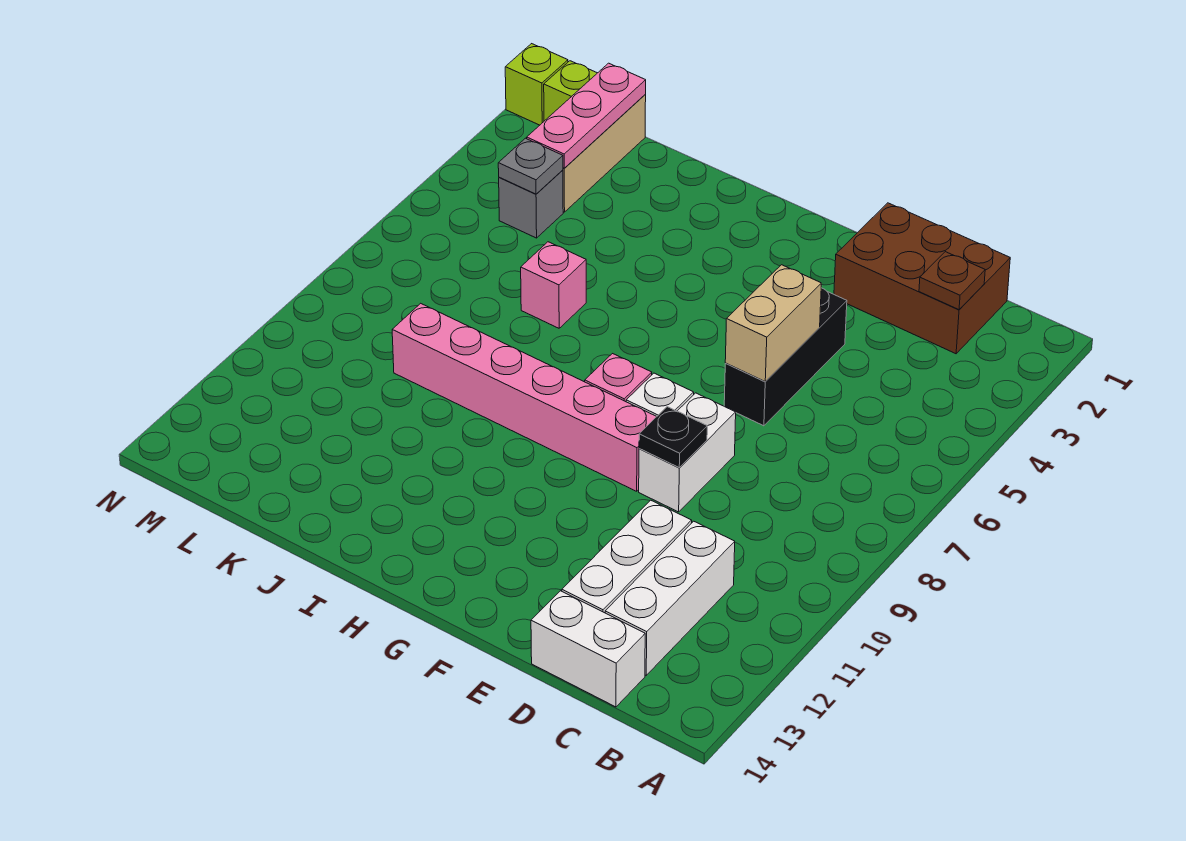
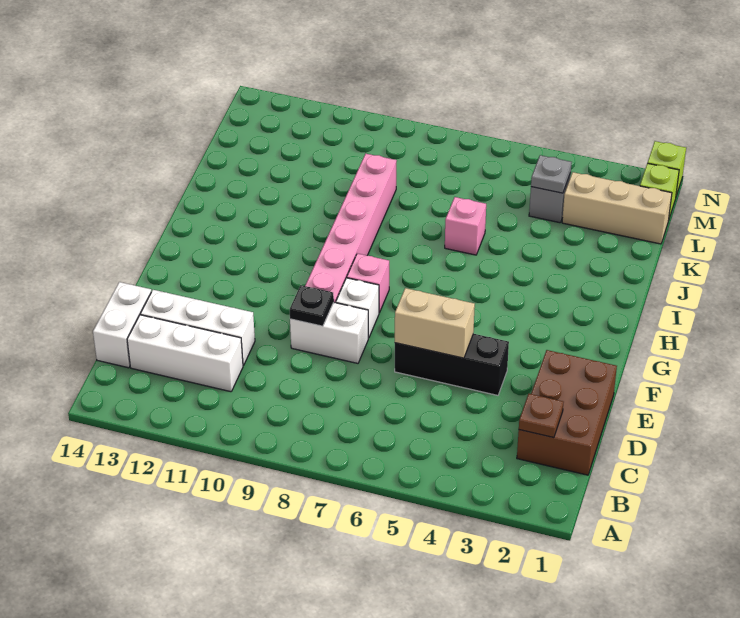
pink 1x3 plate [527,63,646,168] -> none

